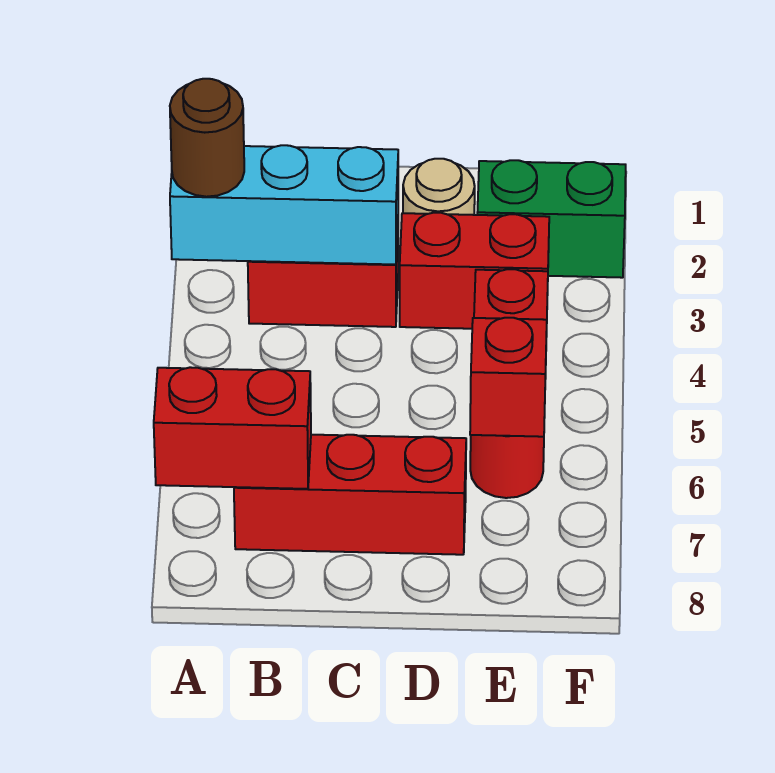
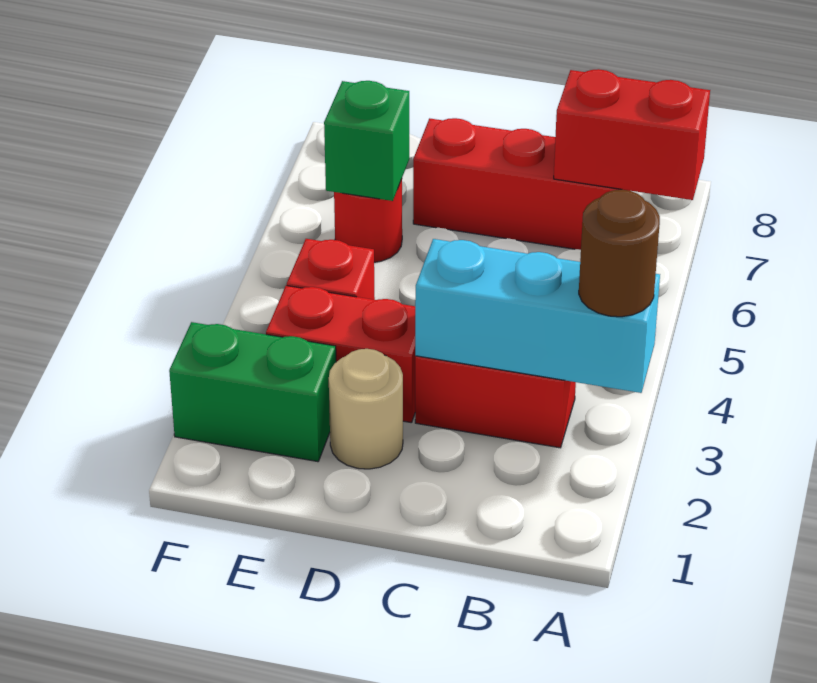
red 1x1 brick [470,318,547,437] -> green 1x1 brick [324,81,409,201]

